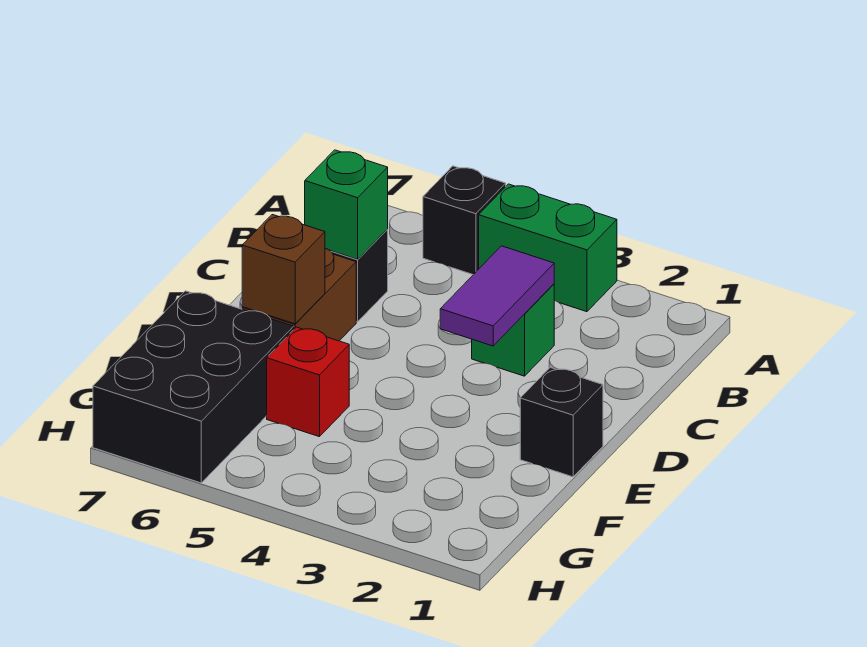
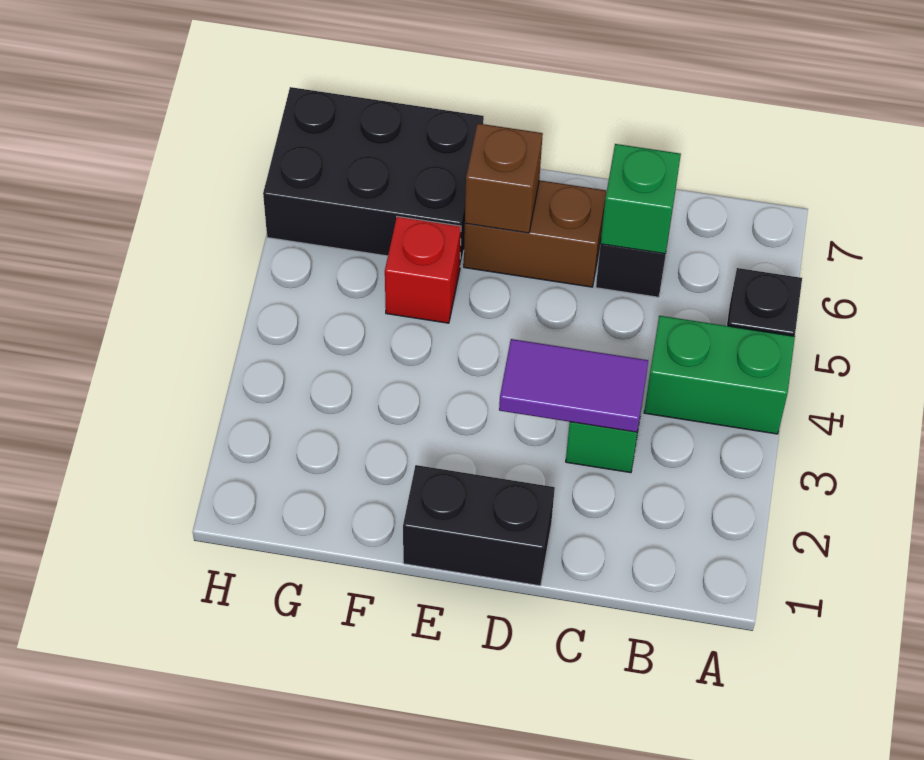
green 1x2 brick [479,184,617,312] -> green 1x2 brick turned to [644,316,795,434]
black 1x1 brick [520,368,603,477] -> black 1x2 brick [403,465,555,586]

